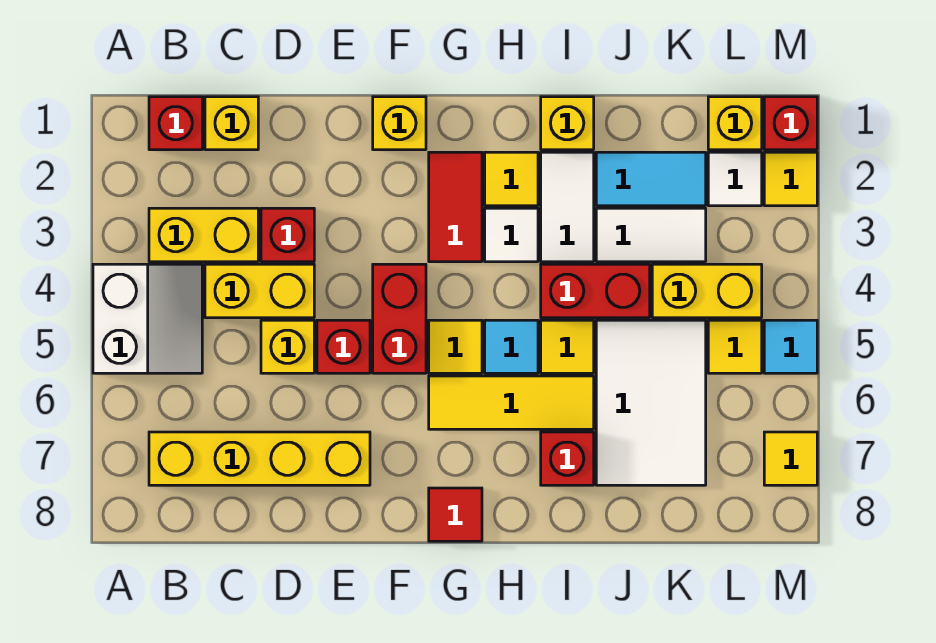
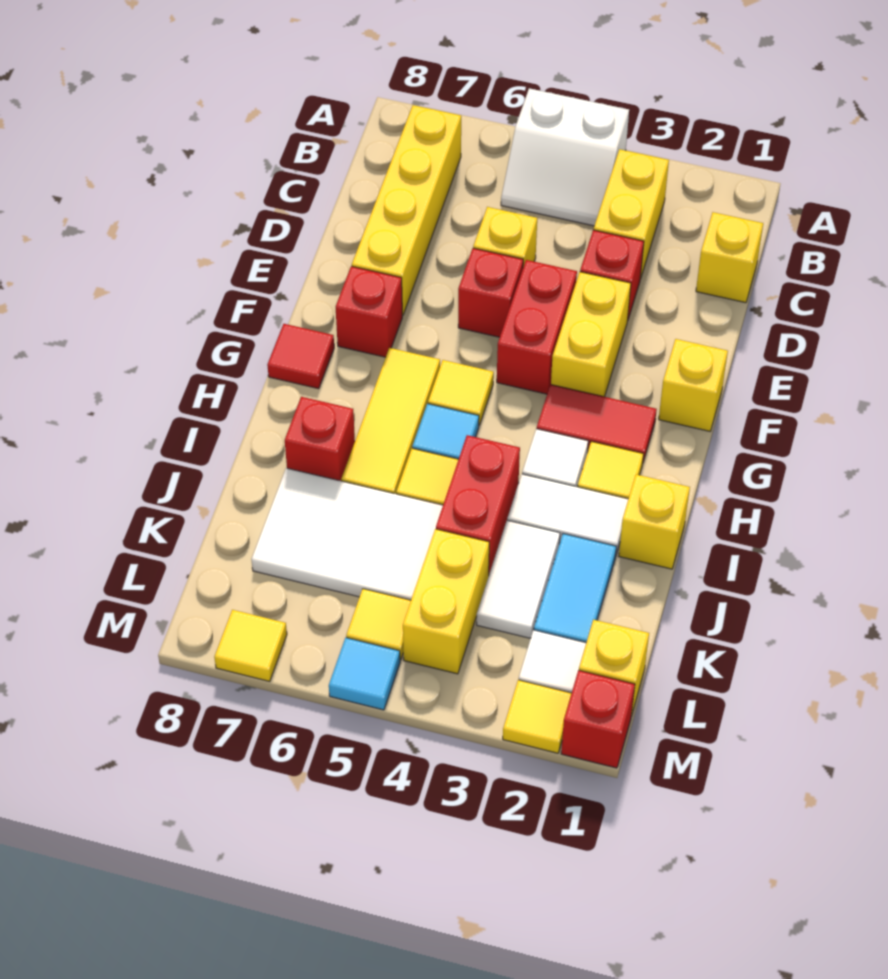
red 1x1 brick [149,97,202,150] -> red 1x1 brick moved to [336,266,402,357]
yellow 1x2 brick [205,264,314,318] -> yellow 1x2 brick moved to [551,272,631,397]
red 1x2 brick [373,264,426,373] -> red 1x2 brick turned to [497,260,577,394]

